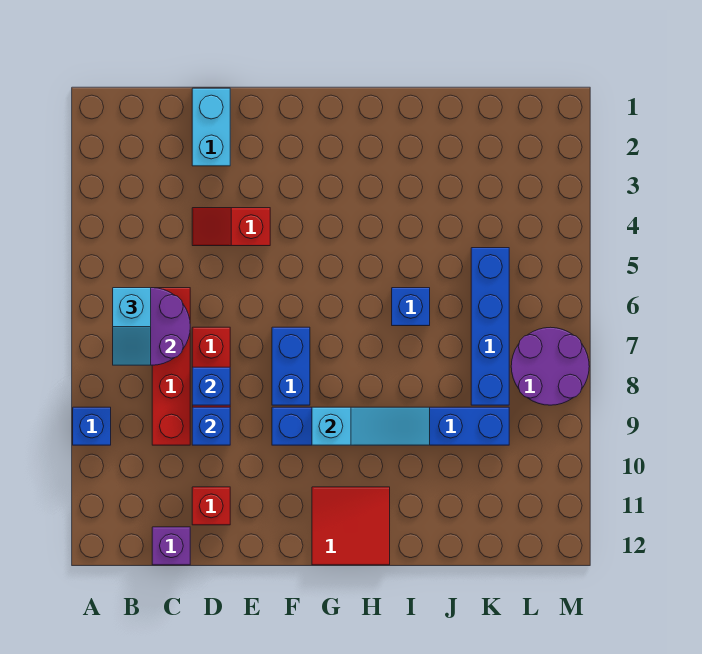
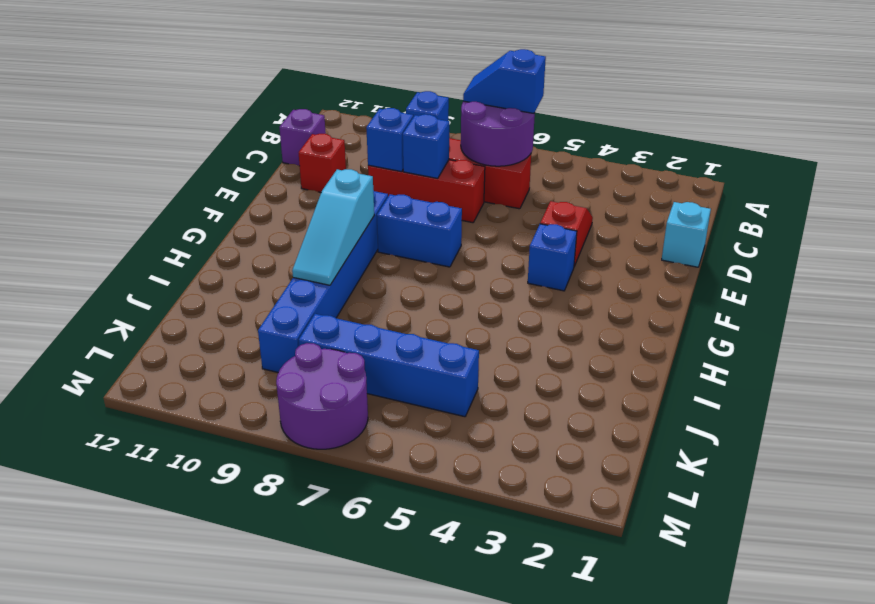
cyan 1x2 slope [113,288,151,365] -> blue 1x2 slope [463,49,546,113]
cyan 1x2 brick [192,88,230,166] -> cyan 1x1 brick [662,202,711,267]
red 2x2 tile [312,487,390,565] -> none
blue 1x1 brick [392,288,430,326] -> blue 1x1 brick moved to [528,224,577,291]

